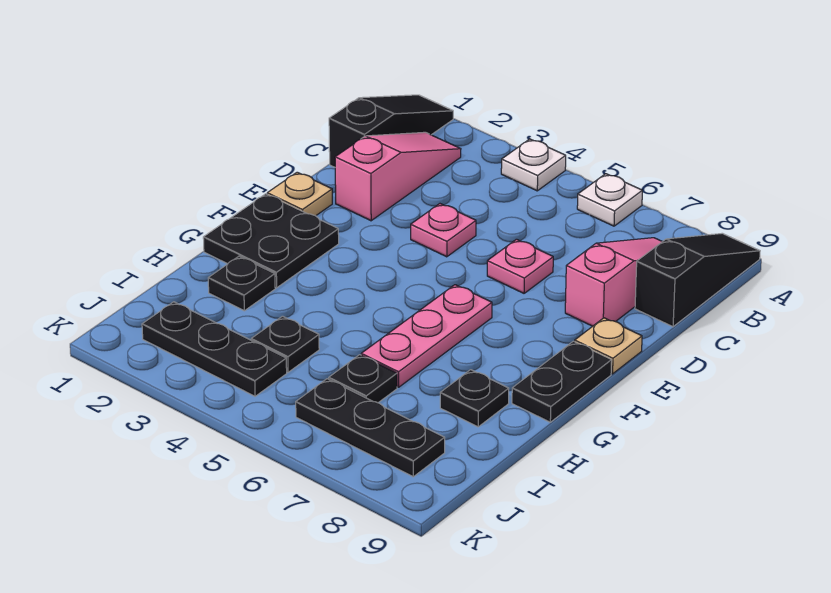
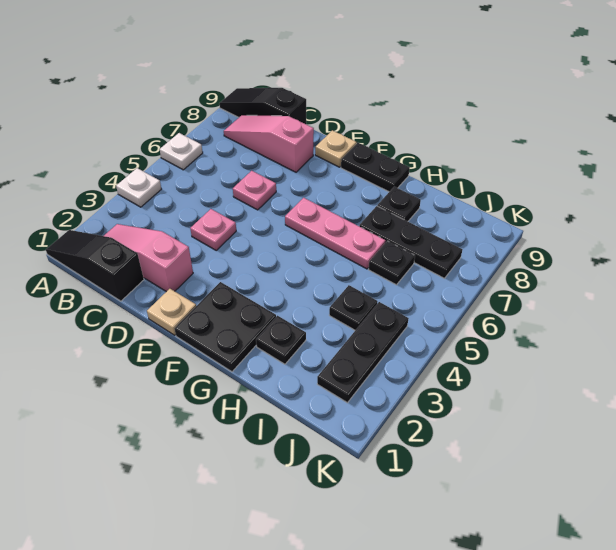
black 1x3 plate [296,379,445,477] -> black 1x3 plate turned to [359,206,462,278]

